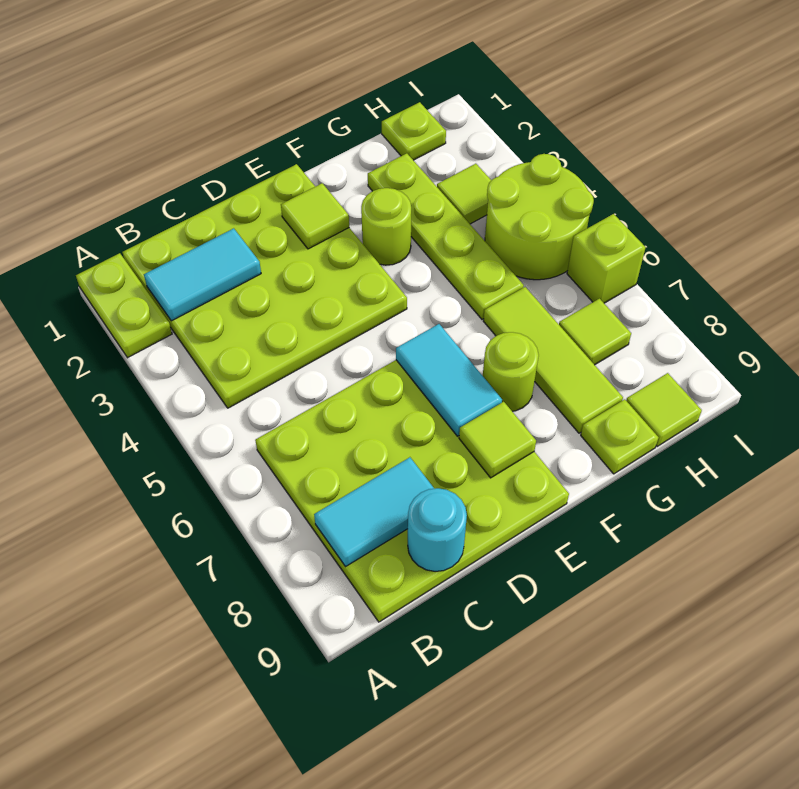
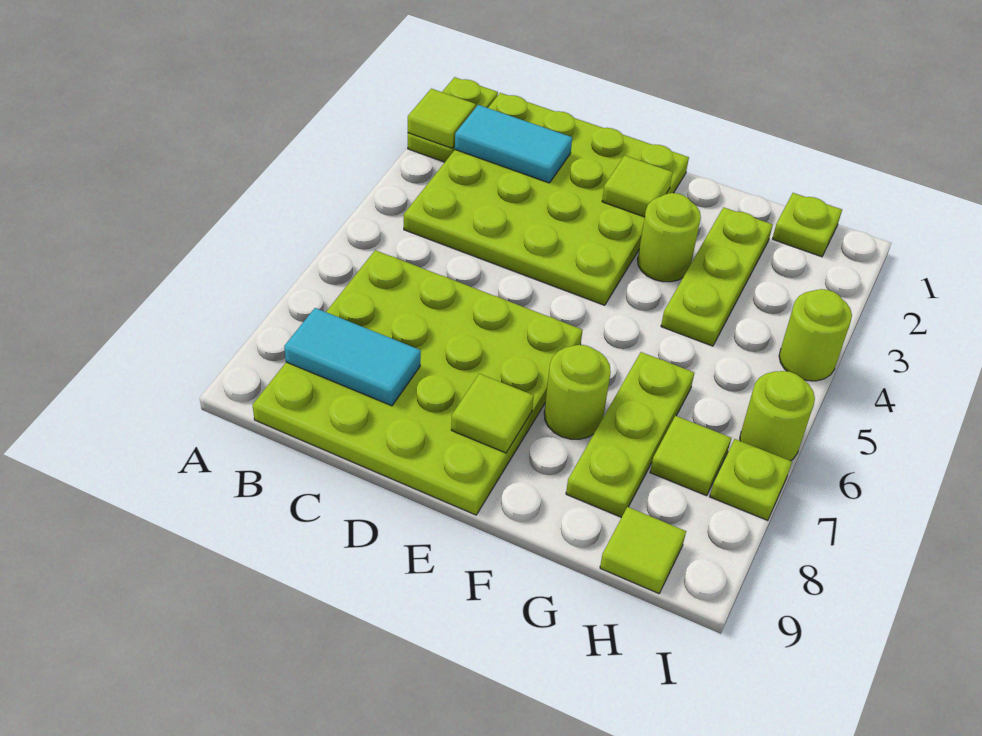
cyan 1x1 round brick [408,488,467,571] -> none
cyan 1x2 tile [396,324,502,436] -> none
lime 1x4 plate [368,153,524,319] -> lime 1x3 plate [661,207,773,346]
lime 1x3 tile [483,287,623,433] -> lime 1x3 plate [566,352,694,517]
lime 1x1 plate [581,399,658,474] -> lime 1x1 plate moved to [710,439,792,521]
lime 1x1 tile [437,164,491,224] -> lime 1x1 tile moved to [408,89,476,148]
lime 2x2 round brick [485,154,594,280] -> lime 1x1 round brick [779,289,852,381]
lime 1x1 brick [567,214,646,303] -> lime 1x1 round brick [740,371,815,461]

